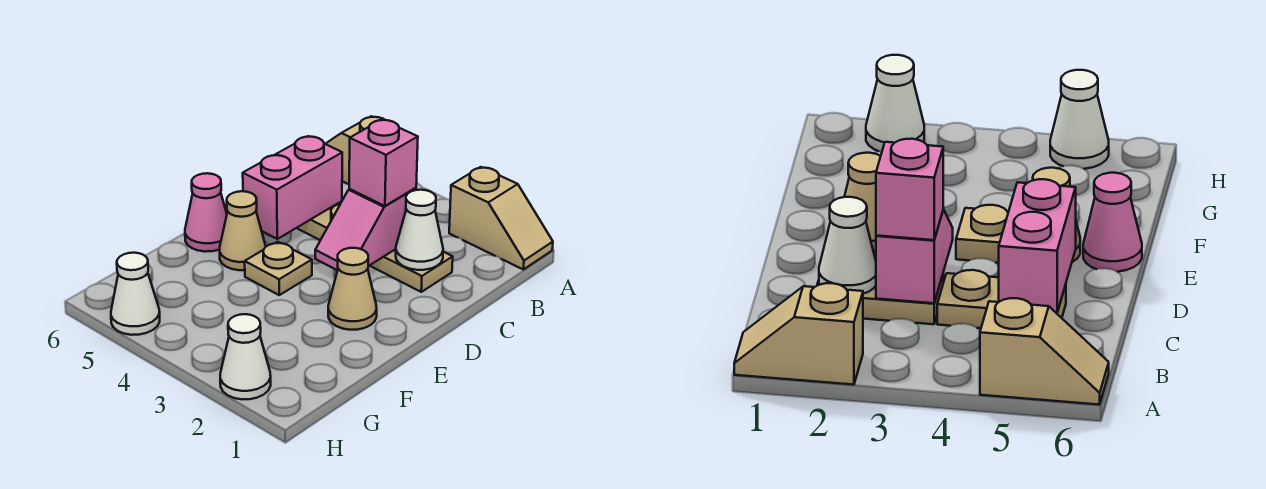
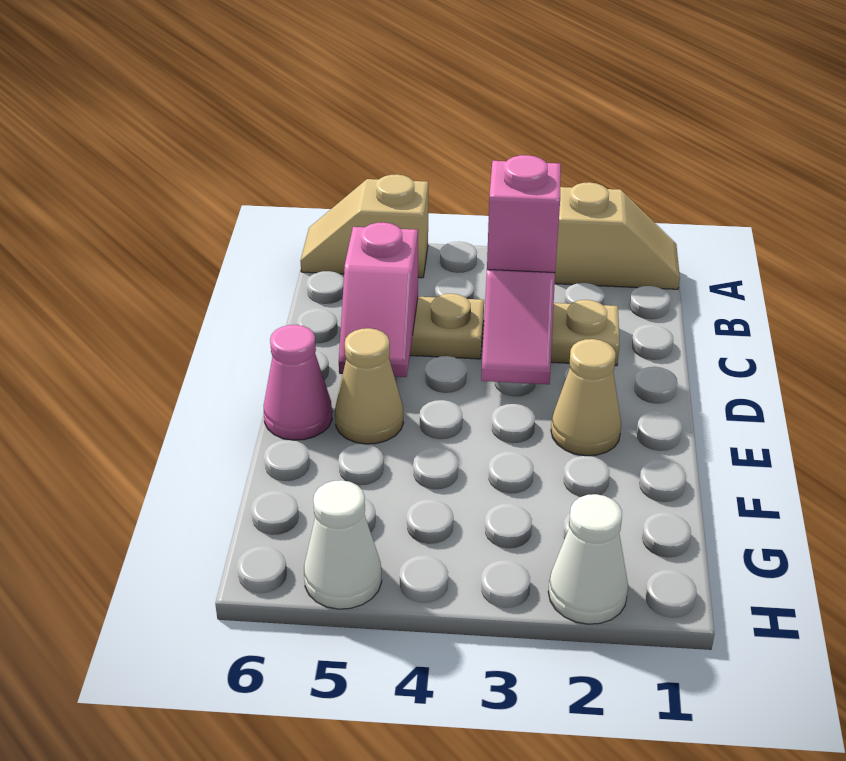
white 1x1 cone [396,190,443,270] -> none
pink 1x2 brick [243,136,342,239] -> pink 1x2 slope [339,222,418,377]
tan 1x1 plate [245,242,312,295] -> none

